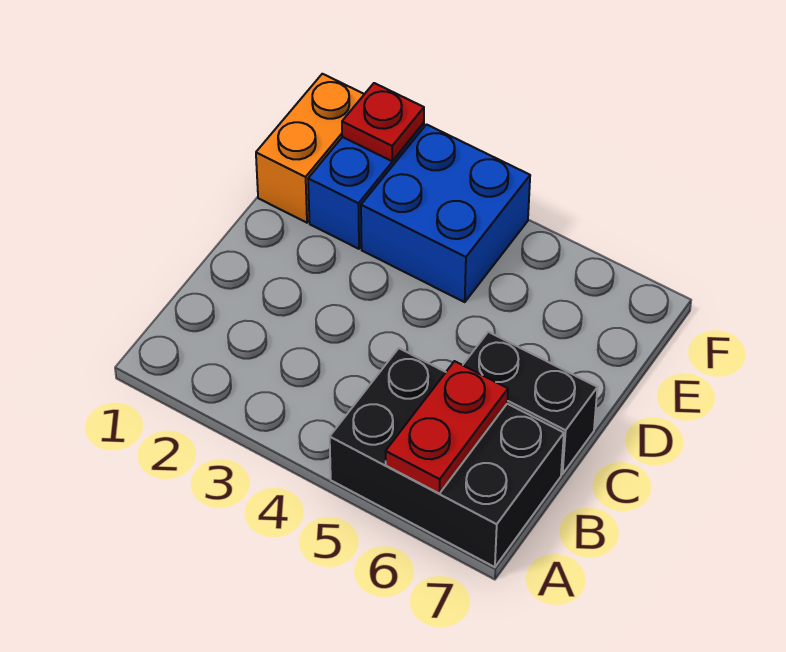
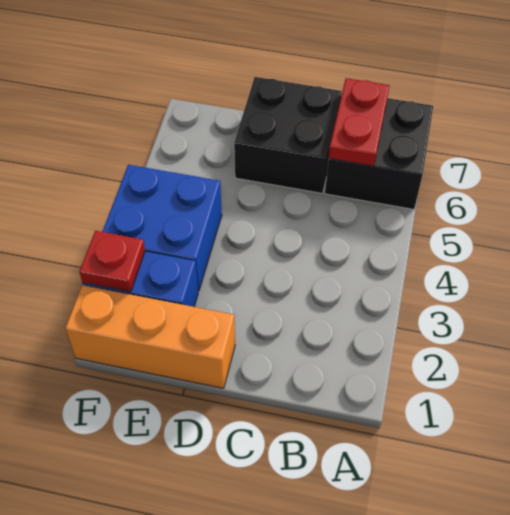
black 2x3 brick [330,348,564,567] -> black 2x2 brick [325,98,433,209]
red 1x2 plate [386,361,508,493] -> red 1x2 plate turned to [329,78,390,166]
black 1x2 brick [463,332,597,474] -> black 2x2 brick [234,77,342,193]
orange 1x2 brick [256,74,364,223] -> orange 1x3 brick [66,285,235,388]

